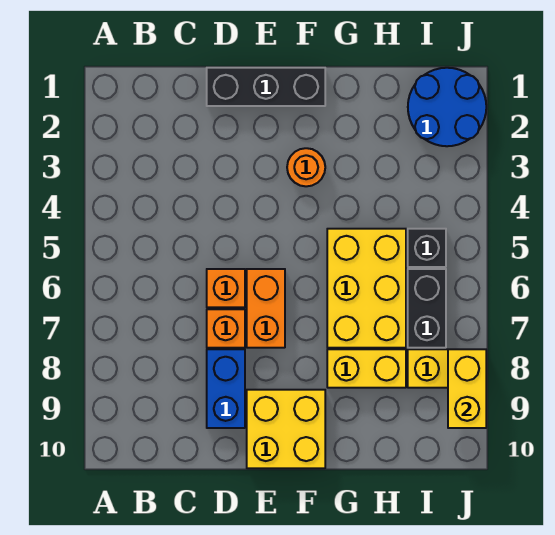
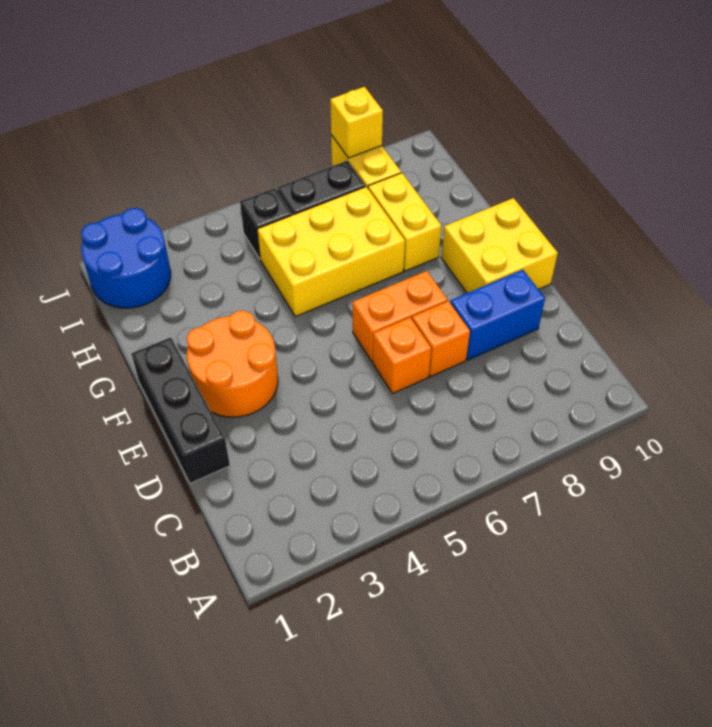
orange 1x1 round brick [287,148,325,186] -> orange 2x2 round brick [187,310,278,417]
yellow 1x2 brick [448,349,486,428] -> yellow 1x1 brick [330,87,383,158]

